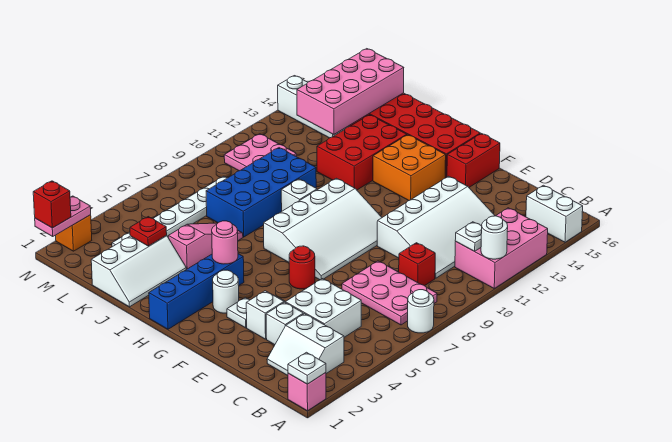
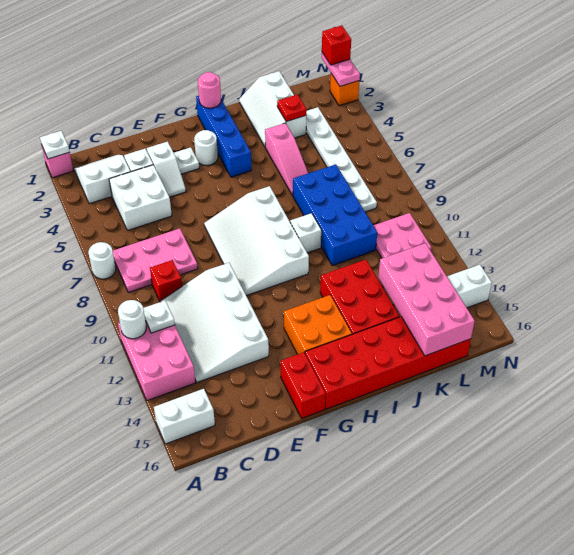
red 1x1 round brick [289,246,315,289] -> none
pink 1x1 round brick [212,221,238,264] -> pink 1x1 round brick moved to [198,72,221,108]

